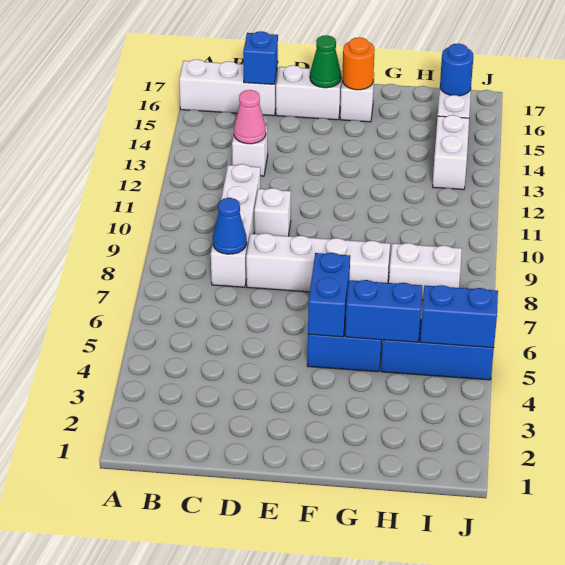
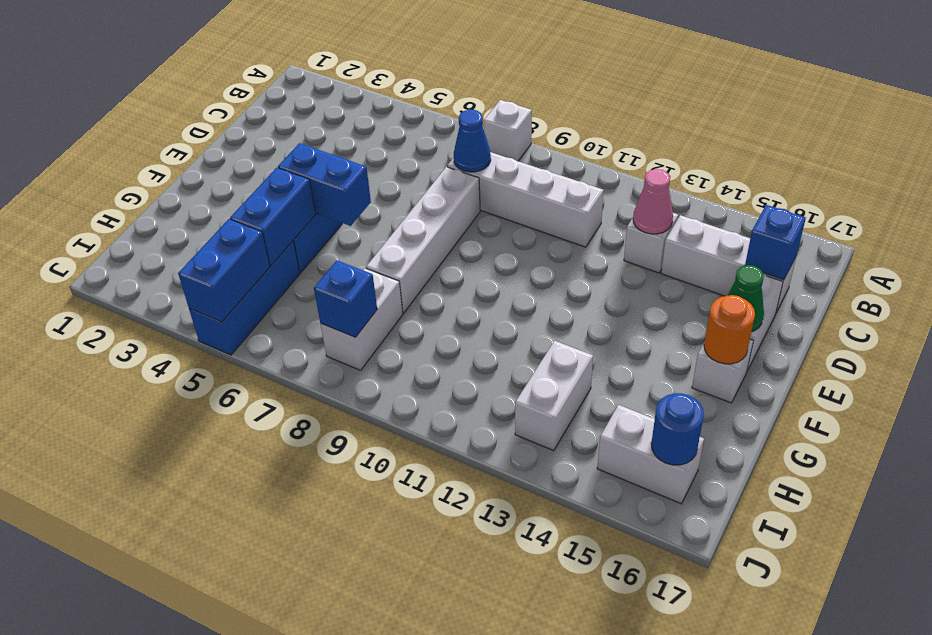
white 1x3 brick [179,59,278,116] -> white 1x3 brick turned to [661,215,797,312]
white 1x1 brick [254,188,291,236] -> white 1x1 brick moved to [484,100,532,161]
none -> blue 1x1 brick [314,261,377,337]
white 1x2 brick [433,115,469,190] -> white 1x2 brick turned to [515,341,593,451]

